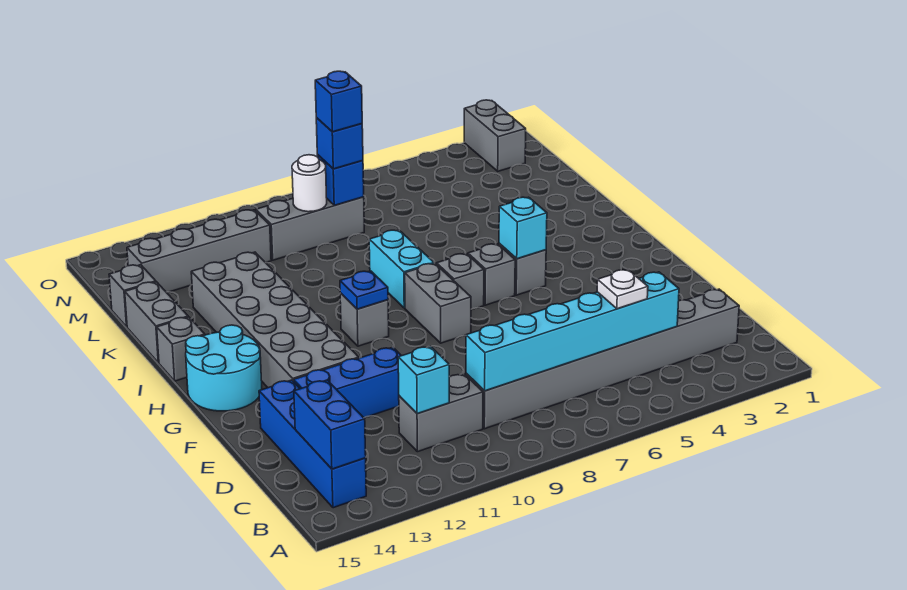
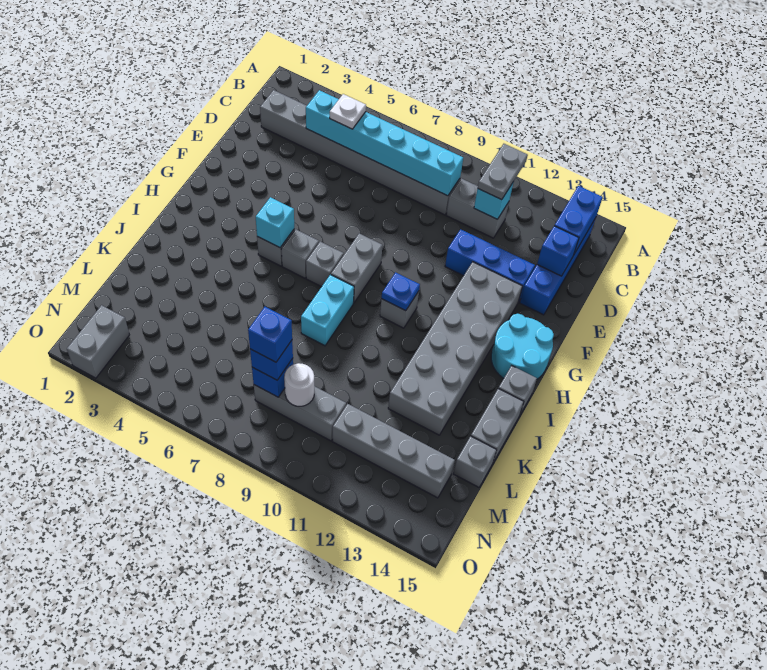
none -> grey 1x2 plate [478,144,528,200]
none -> blue 1x1 brick [537,226,579,276]

